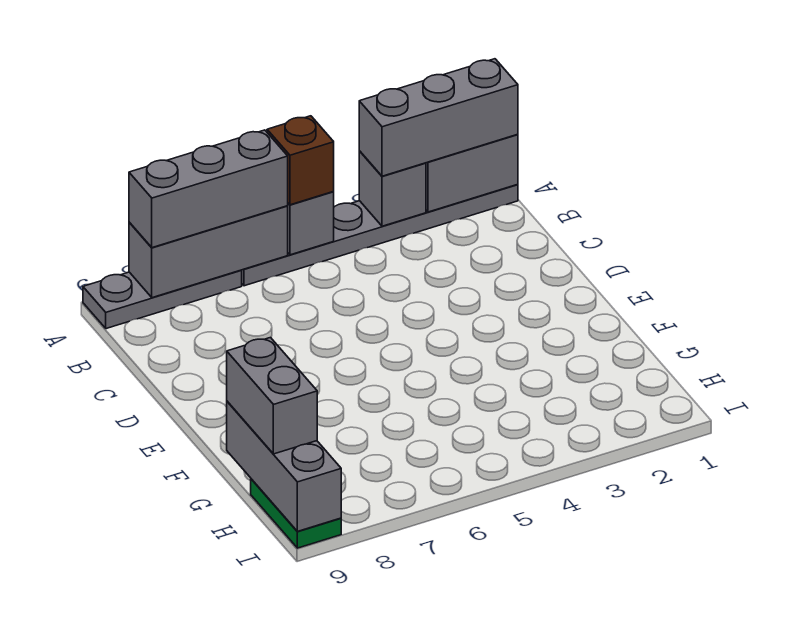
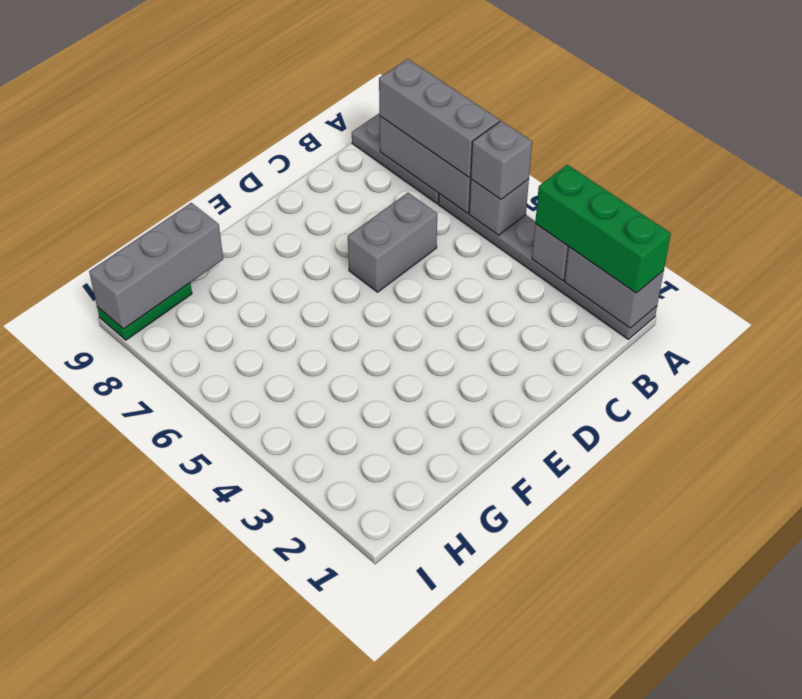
grey 1x3 brick [359,59,518,176] -> green 1x3 brick [535,165,671,293]
brown 1x1 brick [267,116,334,205] -> grey 1x1 brick [471,121,532,199]
grey 1x2 brick [227,338,317,454] -> grey 1x2 brick moved to [348,193,437,292]

